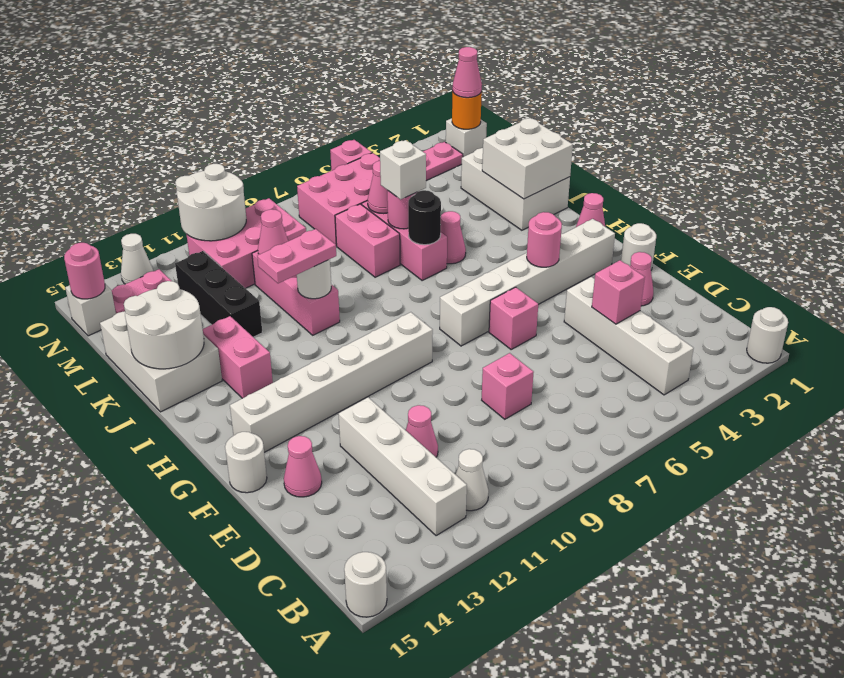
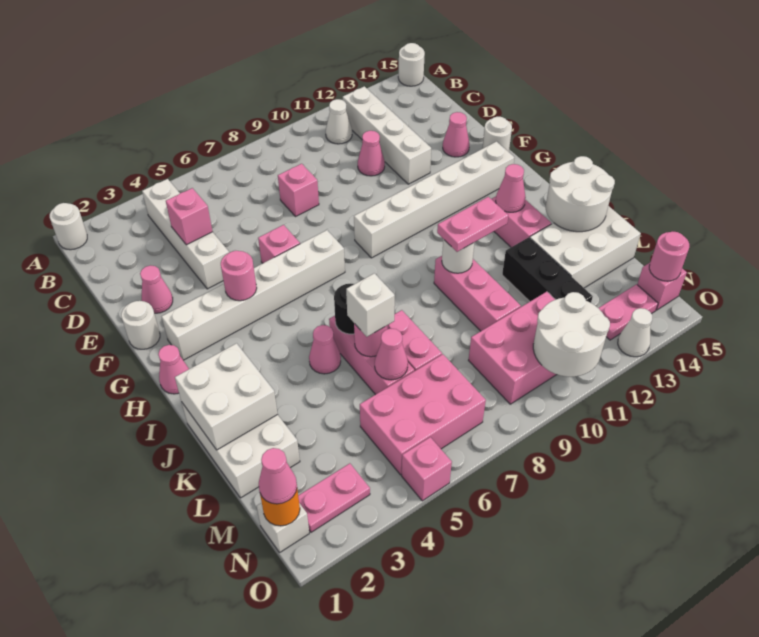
white 2x3 brick [100,312,222,412] -> white 2x3 brick turned to [530,206,641,288]
pink 1x1 cone [258,209,288,255] -> pink 1x1 cone moved to [496,164,526,212]
white 1x1 brick [65,284,116,336] -> pink 1x1 brick [637,263,687,310]

